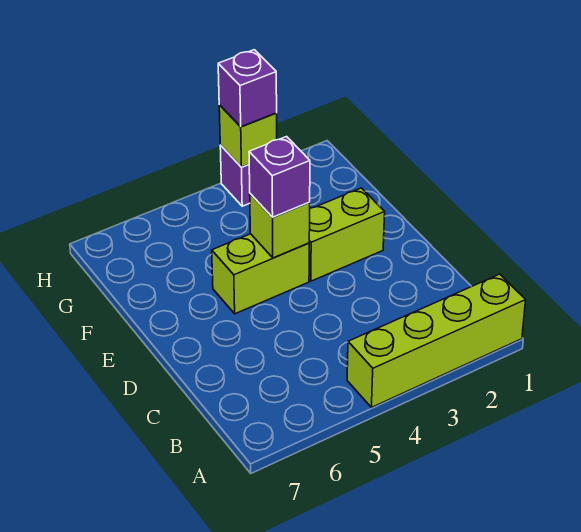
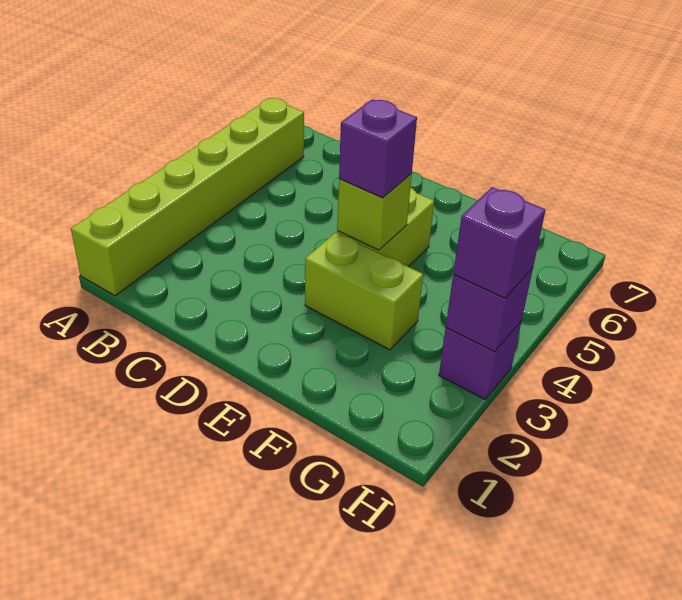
lime 1x4 brick [347,274,526,408] -> lime 1x6 brick [71,98,304,296]
lime 1x2 brick [309,188,385,281] -> lime 1x2 brick turned to [305,233,423,350]
lime 1x1 brick [219,105,277,167] -> purple 1x1 brick [446,268,533,352]

